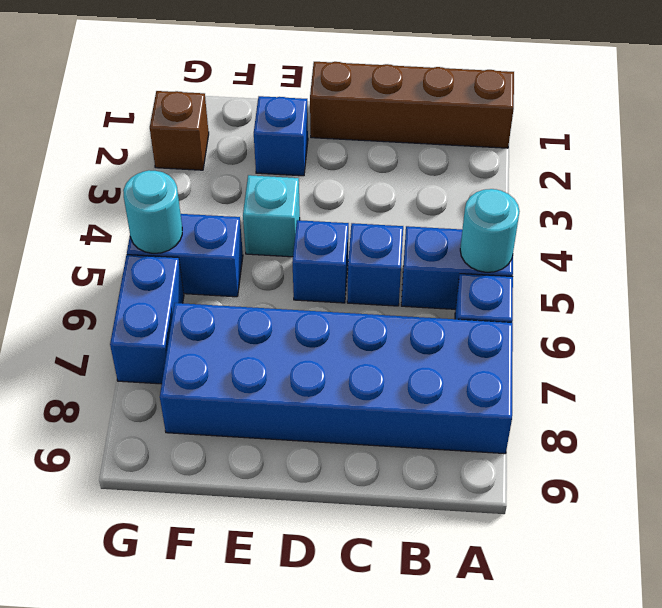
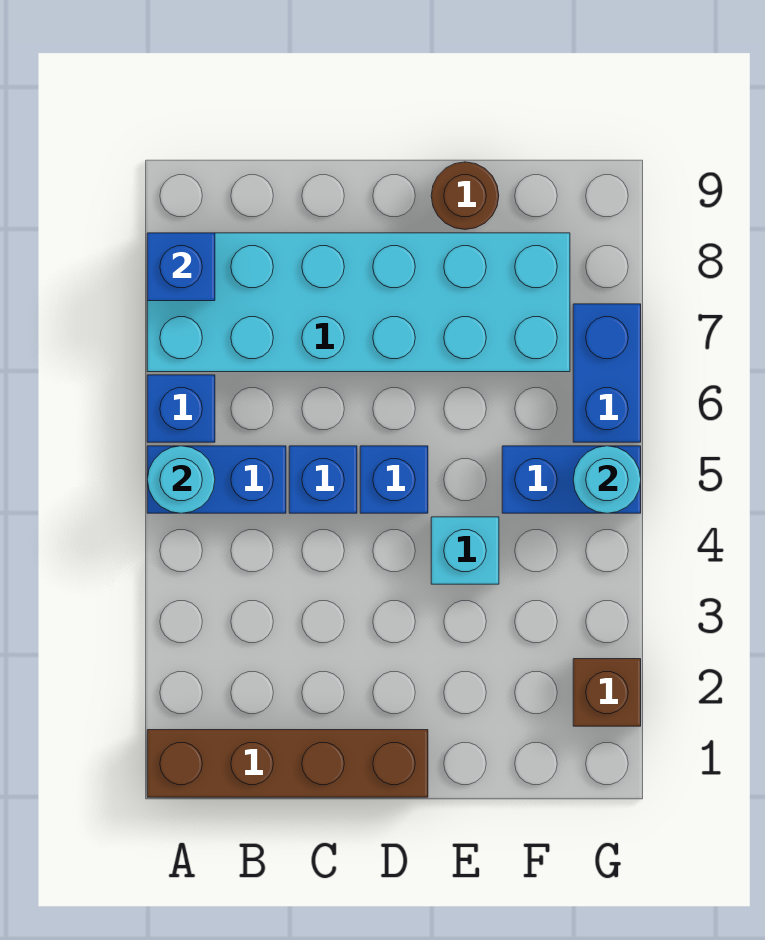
blue 2x6 brick [160,303,513,454] -> cyan 2x6 brick [147,233,570,372]
blue 1x1 brick [254,96,308,176] -> blue 1x1 brick moved to [147,233,215,301]
none -> brown 1x1 round brick [431,162,499,229]

